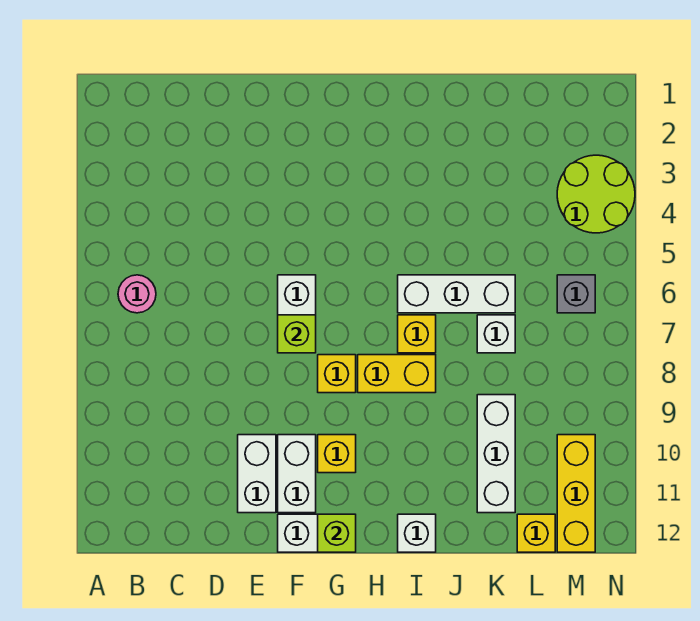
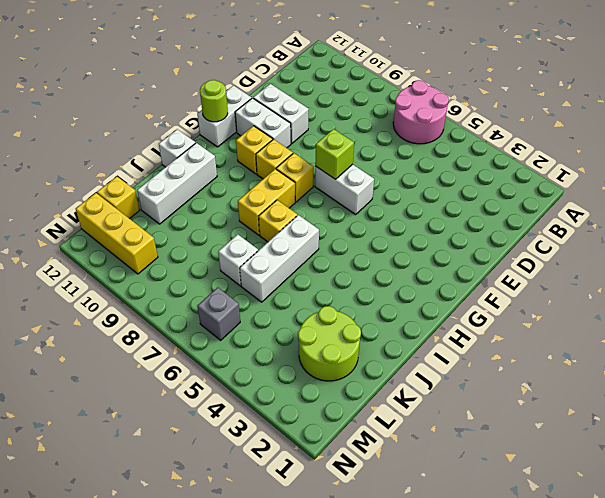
pink 1x1 round brick [118,275,156,313] -> pink 2x2 round brick [393,80,449,144]
none -> yellow 1x1 brick [256,139,293,179]
lime 1x1 brick [318,514,356,552] -> lime 1x1 round brick [200,80,228,122]
white 1x3 brick [477,395,515,513] -> white 1x3 brick turned to [137,143,217,224]
lime 2x2 round brick [557,155,635,233] -> lime 2x2 round brick moved to [298,306,361,381]

